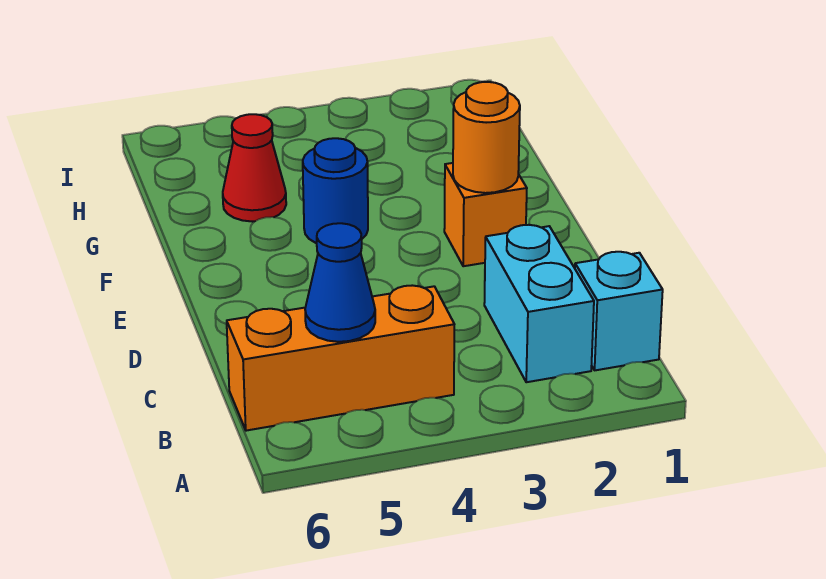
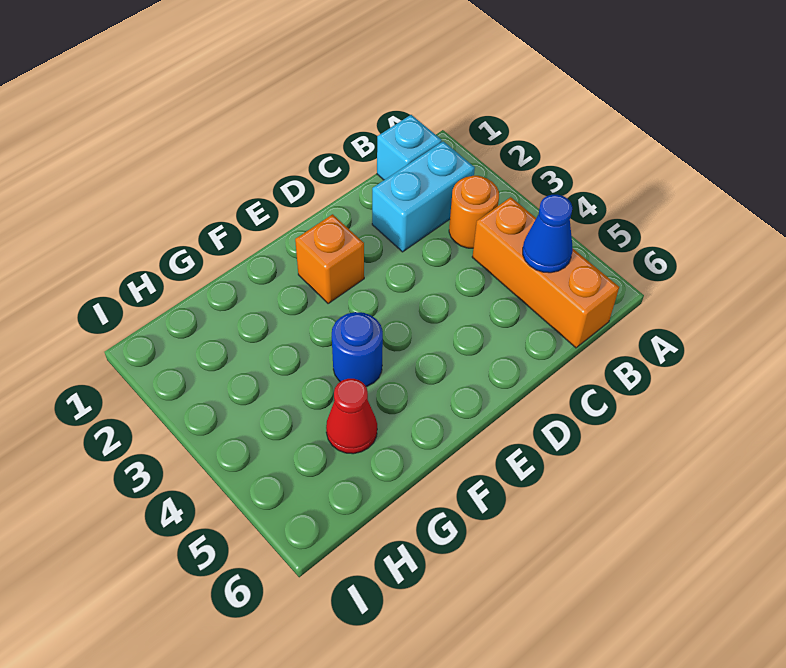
orange 1x1 round brick [453,82,520,193] -> orange 1x1 round brick moved to [449,176,499,248]

